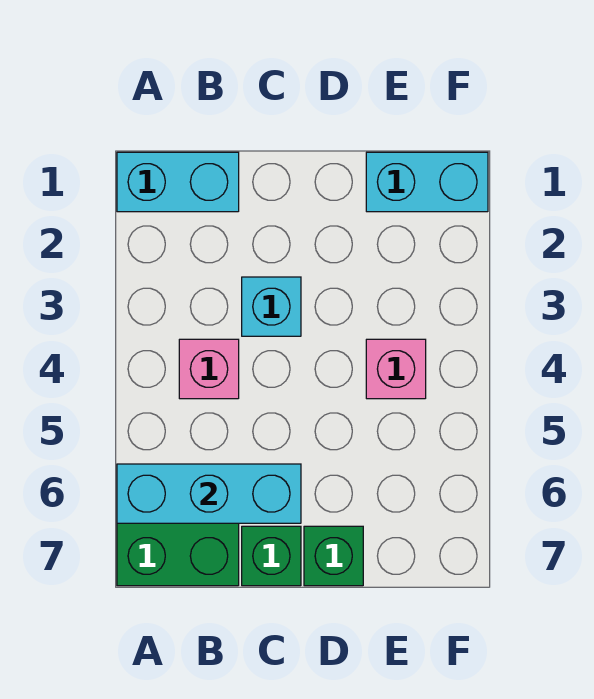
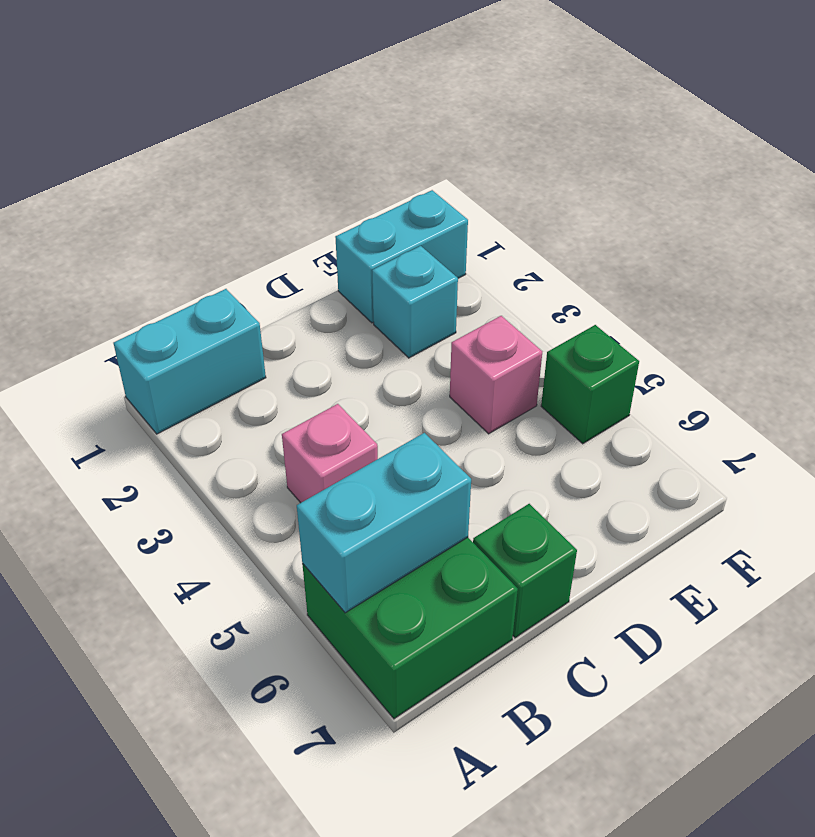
cyan 1x3 brick [117,464,301,523] -> cyan 1x2 brick [297,433,471,613]
cyan 1x1 brick [242,277,301,336] -> cyan 1x1 brick moved to [372,246,458,358]
green 1x1 brick [304,526,363,586] -> green 1x1 brick moved to [541,325,639,444]

